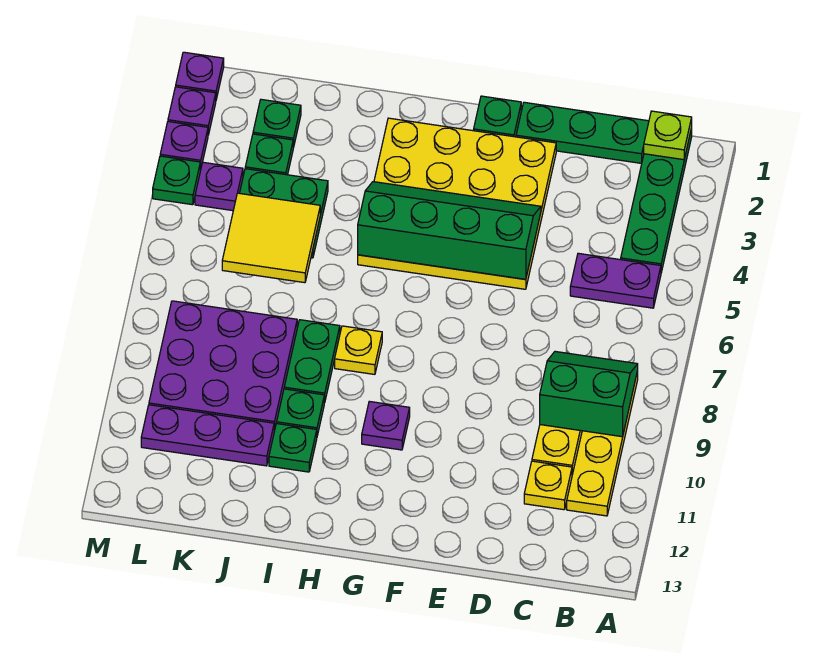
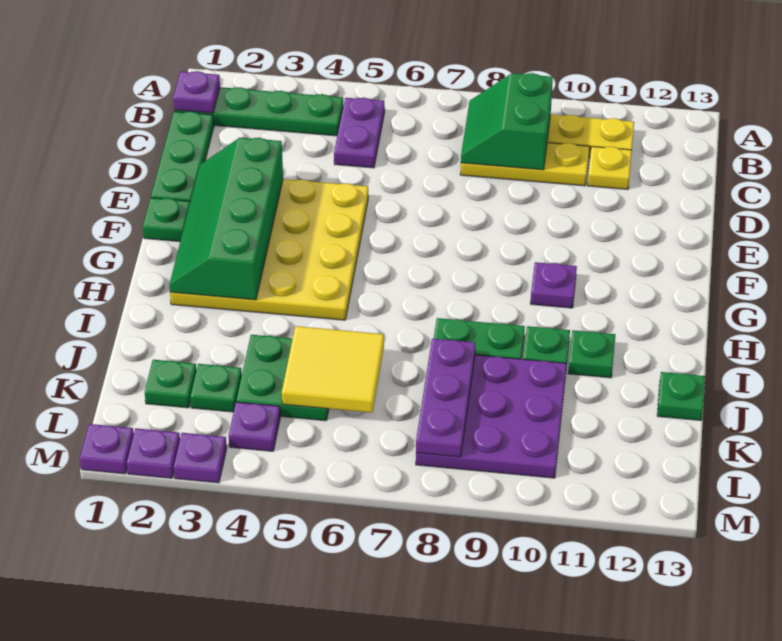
lime 1x1 plate [644,111,692,160] -> purple 1x1 plate [173,71,220,113]
green 2x4 slope [358,182,541,279] -> green 2x4 slope moved to [169,138,283,300]
yellow 1x1 plate [335,326,382,374] -> none
purple 1x3 plate [141,405,274,466] -> purple 1x3 plate moved to [416,339,475,457]
green 1x1 plate [153,156,200,205] -> green 1x1 plate moved to [657,372,705,420]

